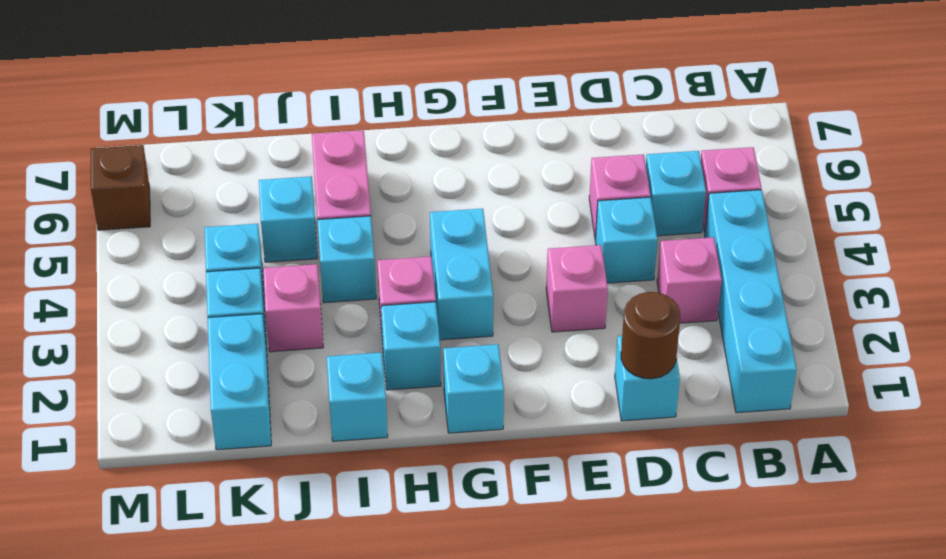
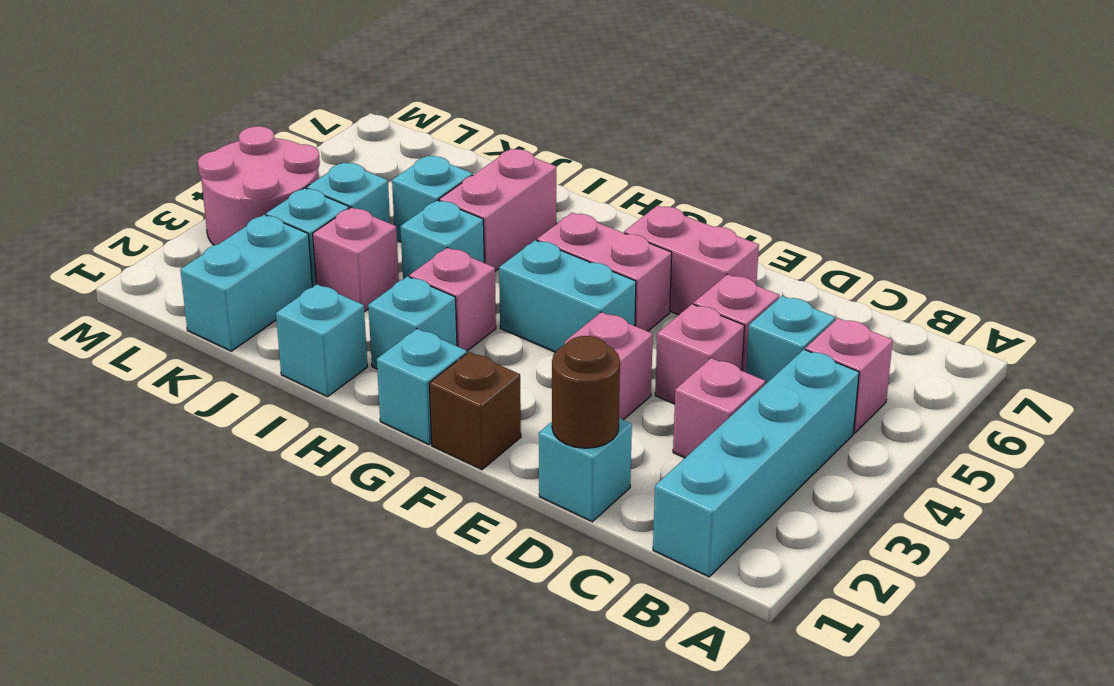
cyan 1x1 brick [595,197,658,283] -> pink 1x1 brick [655,304,744,404]
none -> pink 1x2 brick [624,205,759,315]
none -> pink 1x2 brick [537,213,672,331]
cyan 1x2 brick [430,209,493,340] -> cyan 1x2 brick turned to [499,240,636,352]
none -> pink 2x2 round brick [198,126,320,245]
brown 1x1 brick [91,145,150,230] -> brown 1x1 brick moved to [429,352,521,470]

